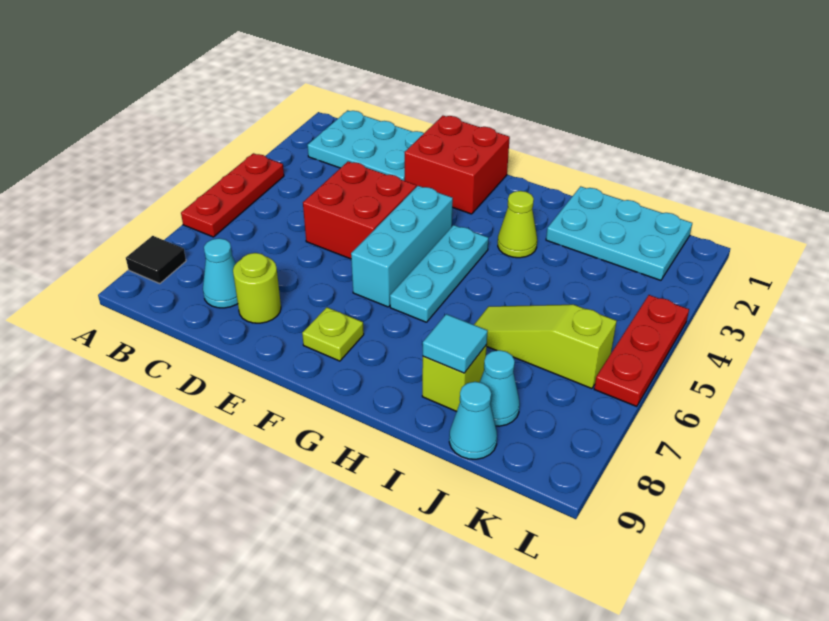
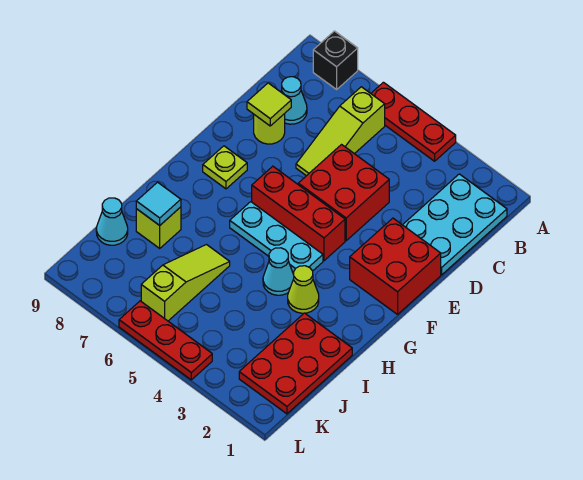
black 1x1 tile [126,236,186,284] -> black 1x1 brick [313,31,358,89]
none -> lime 1x3 slope [296,87,385,176]
none -> lime 1x1 tile [247,83,291,126]
cyan 1x3 brick [351,186,453,307] -> red 1x3 brick [252,166,345,261]
cyan 2x3 plate [546,186,692,280] -> red 2x3 plate [239,313,352,414]
cyan 1x1 cone [480,350,520,426] -> cyan 1x1 cone moved to [263,248,294,295]

